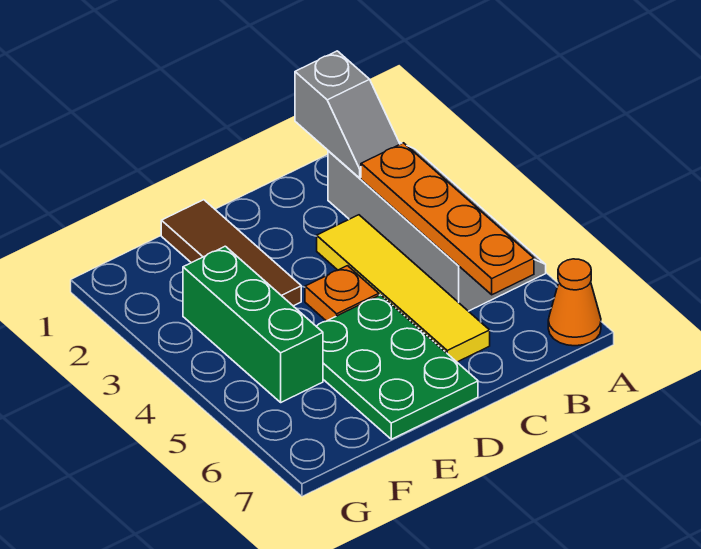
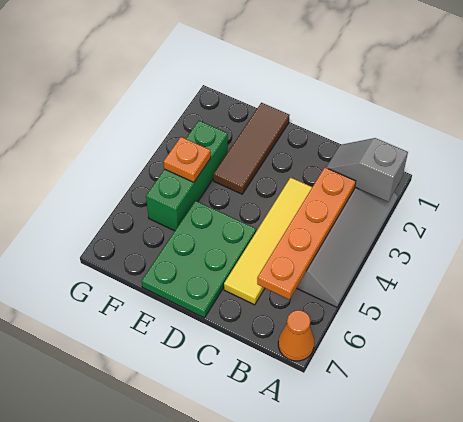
grey 1x2 slope [295,51,400,178] -> grey 1x2 slope turned to [326,138,408,202]
orange 1x1 plate [305,266,379,321] -> orange 1x1 plate moved to [164,137,211,182]

